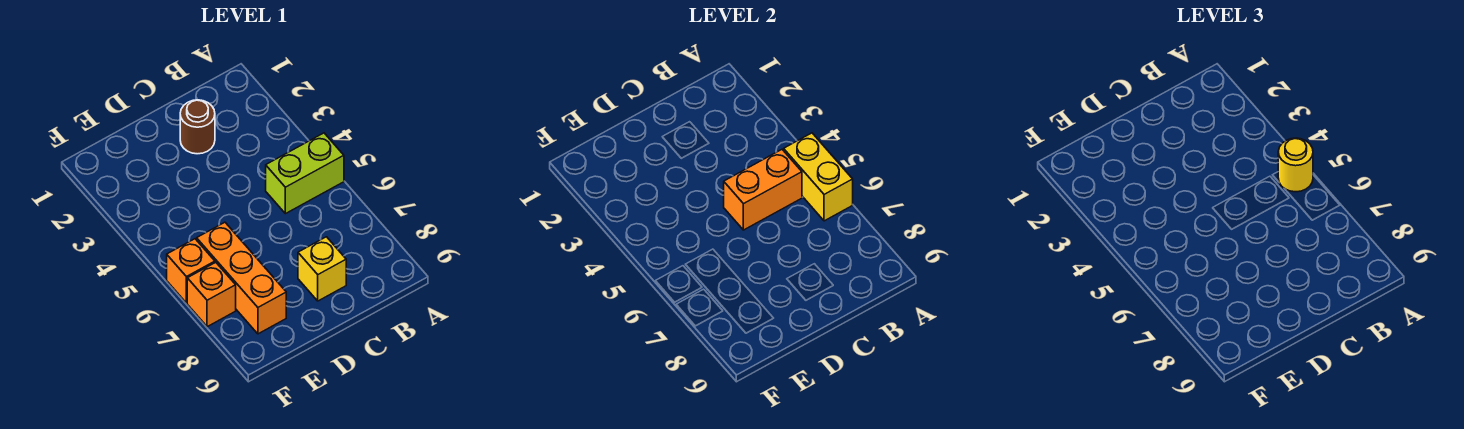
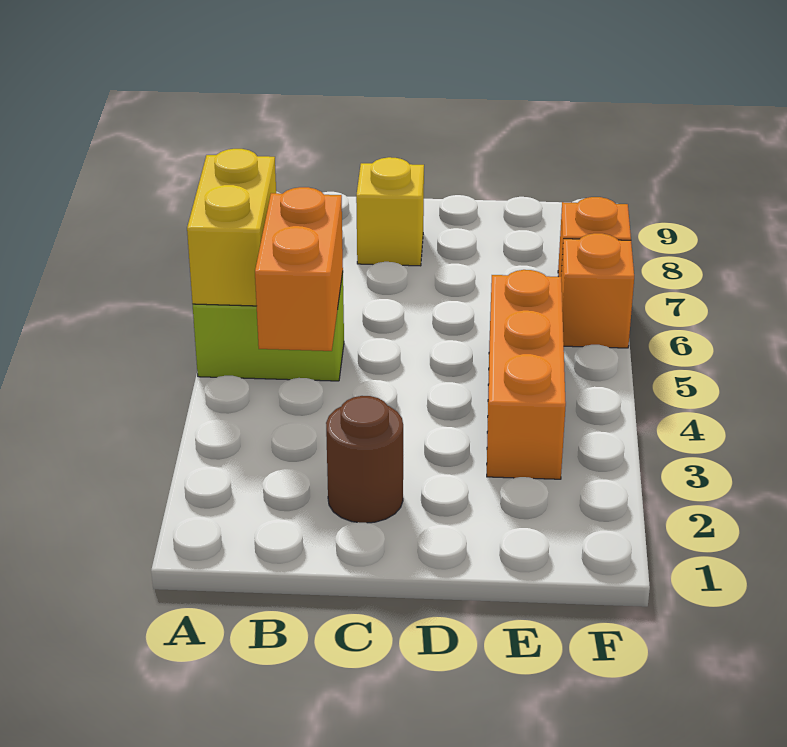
yellow 1x1 round brick [1278,138,1313,192] -> none
orange 1x2 brick [724,150,802,230] -> orange 1x2 brick turned to [255,187,343,351]
orange 1x3 brick [197,222,286,334] -> orange 1x3 brick moved to [487,270,566,479]

